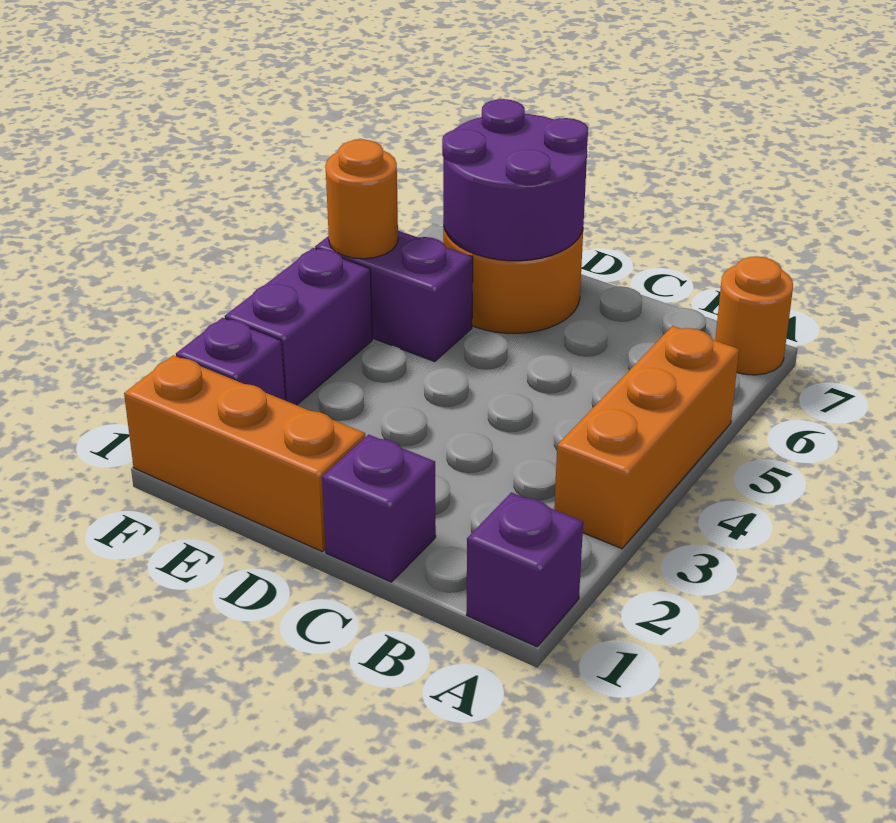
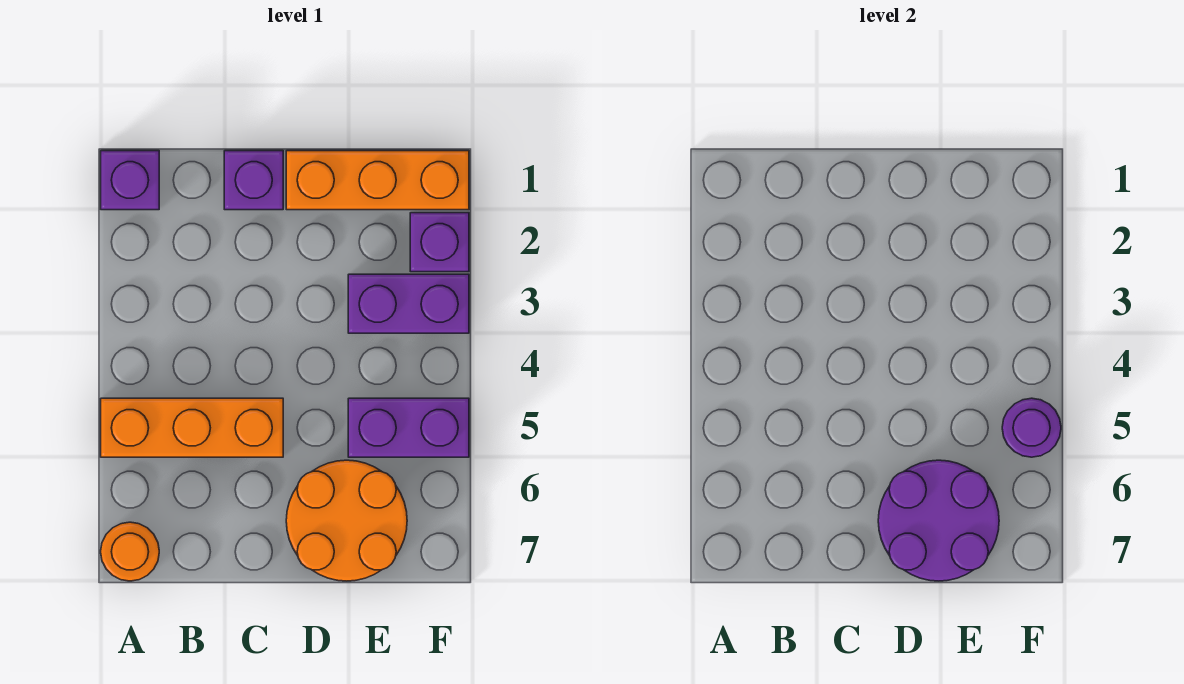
orange 1x3 brick [554,326,739,549] -> orange 1x3 brick turned to [101,398,283,457]
purple 1x2 brick [225,248,372,405] -> purple 1x2 brick turned to [348,274,469,333]
orange 1x1 round brick [326,140,398,259] -> purple 1x1 round brick [1002,398,1061,457]

